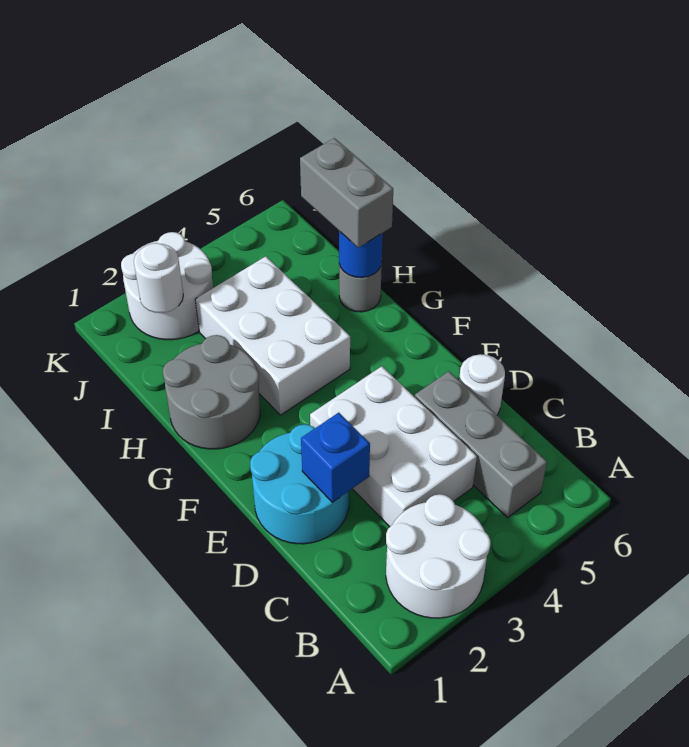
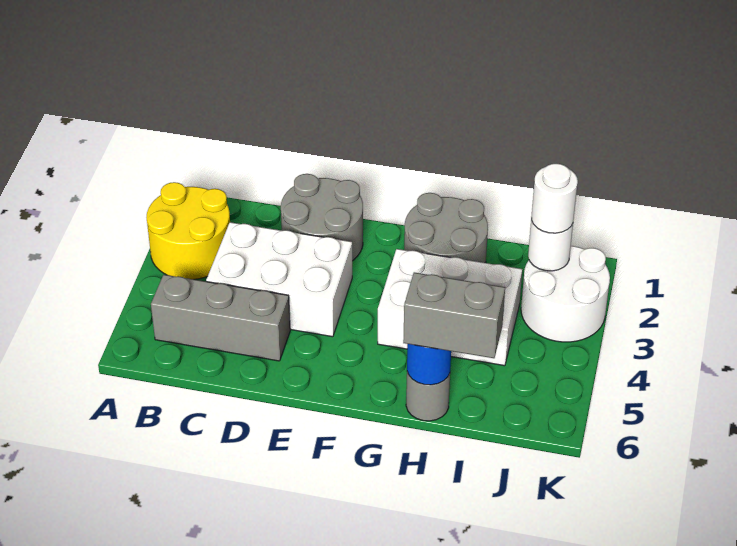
white 2x2 round brick [386,494,490,618] -> yellow 2x2 round brick [146,182,230,279]
cyan 2x2 round brick [250,424,349,544] -> grey 2x2 round brick [281,174,363,261]
blue 1x1 brick [301,413,370,503] -> none
white 1x1 round brick [459,354,505,415] -> white 1x1 round brick moved to [531,164,578,233]

